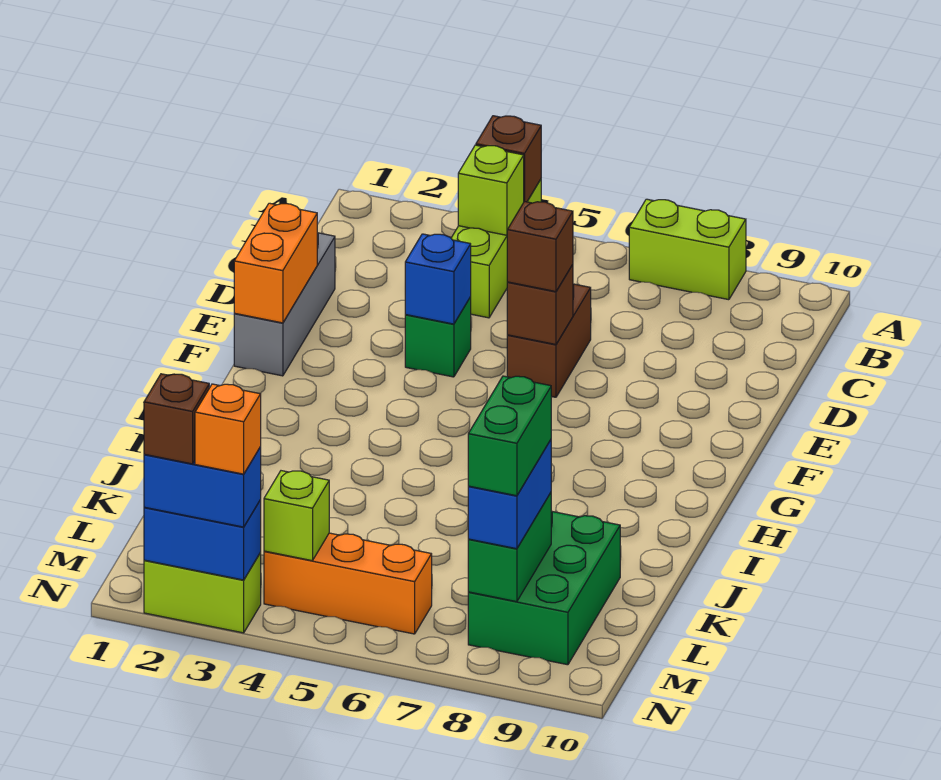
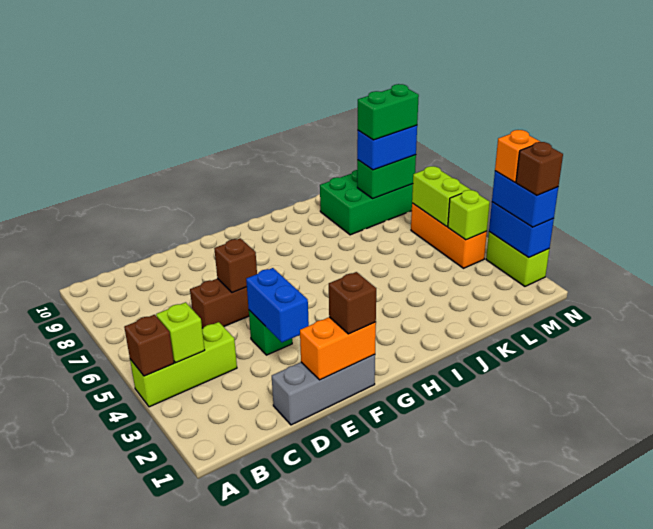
lime 1x2 brick [629,199,746,300] -> lime 1x2 brick moved to [412,166,470,227]
blue 1x1 brick [405,234,471,324] -> blue 1x2 brick [246,268,309,342]
brown 1x1 brick [507,201,573,292] -> brown 1x1 brick moved to [329,272,376,334]

